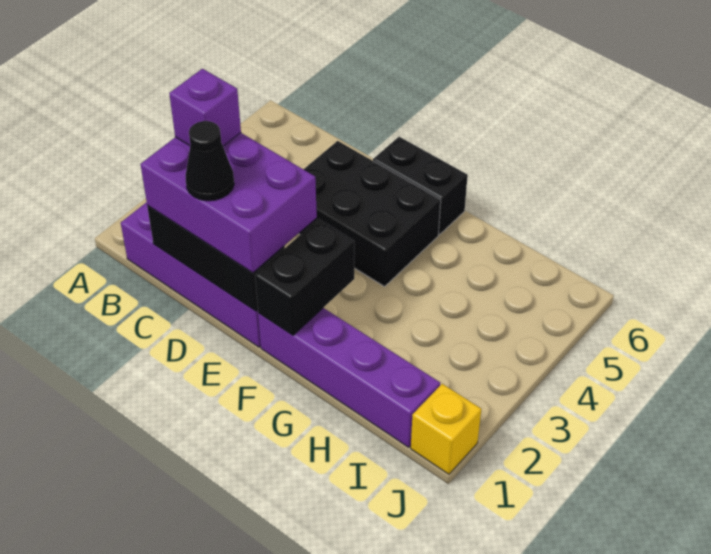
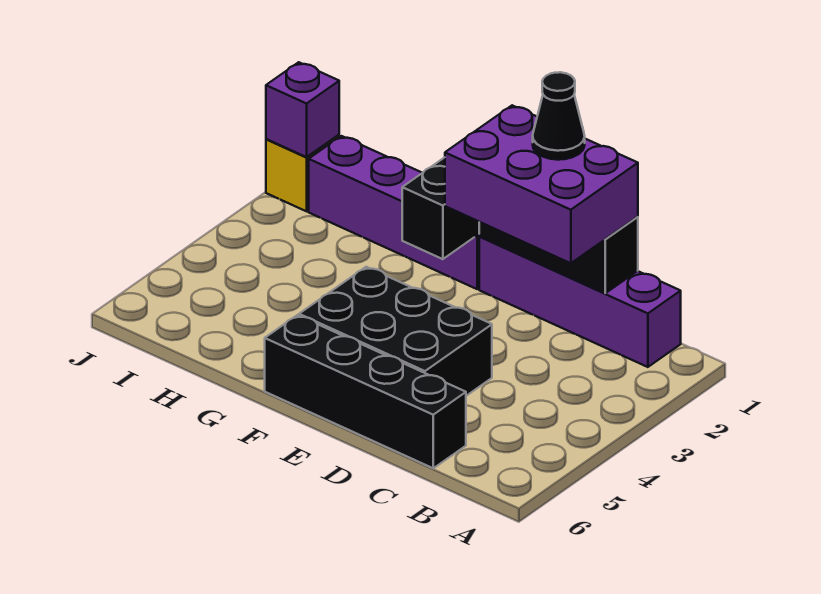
purple 1x1 brick [169,69,241,146] -> purple 1x1 brick moved to [266,62,339,157]
black 1x2 brick [373,137,468,235] -> black 1x4 brick [265,315,466,468]

